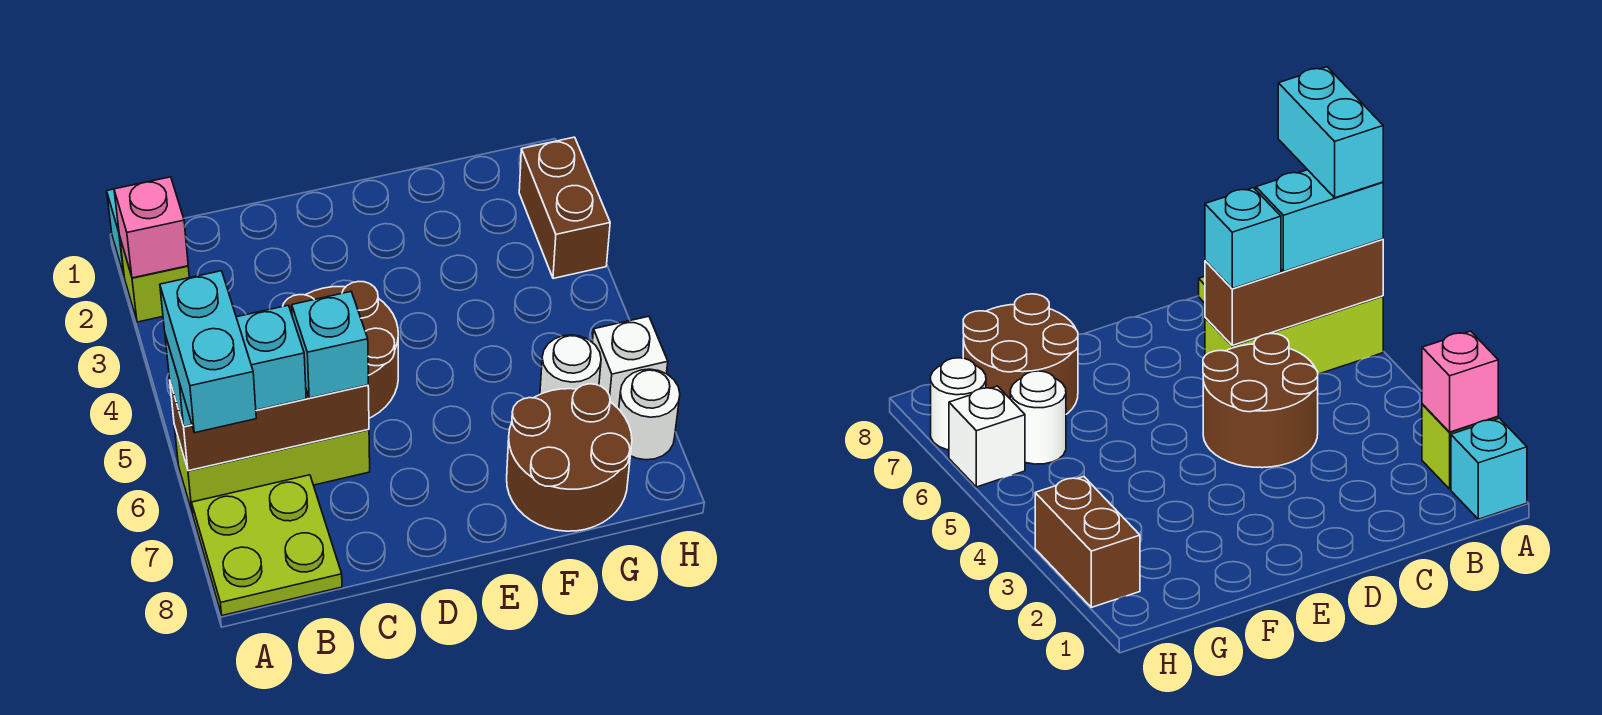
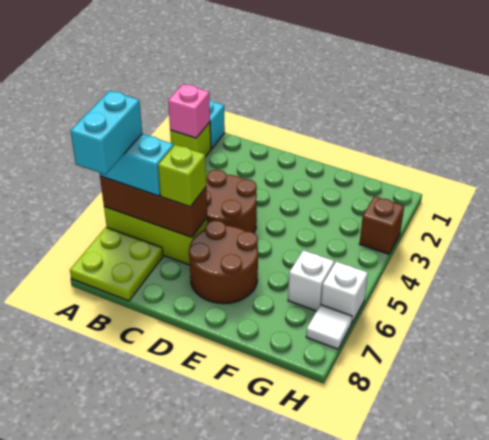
cyan 1x1 brick [292,292,368,398] -> lime 1x1 brick [158,145,206,207]
brown 2x2 round brick [507,384,632,531] -> brown 2x2 round brick moved to [189,221,258,304]
white 1x1 round brick [540,335,601,394] -> white 1x1 brick [288,250,334,311]
brown 1x2 brick [519,137,610,278] -> brown 1x1 brick [360,196,404,254]
white 1x1 round brick [619,369,680,460] -> white 1x1 tile [306,305,352,349]

